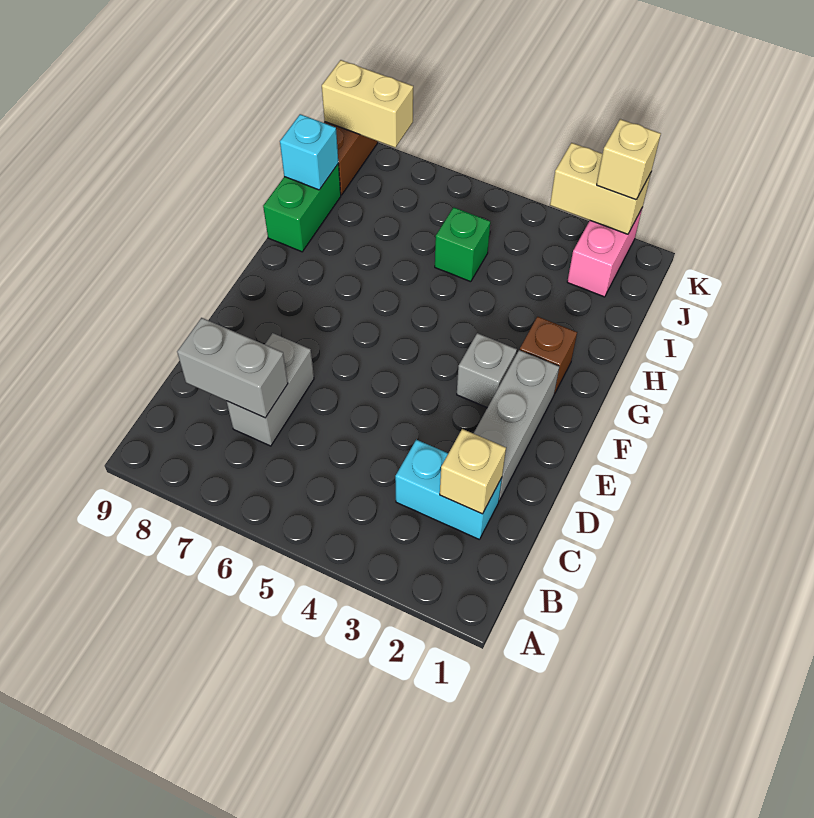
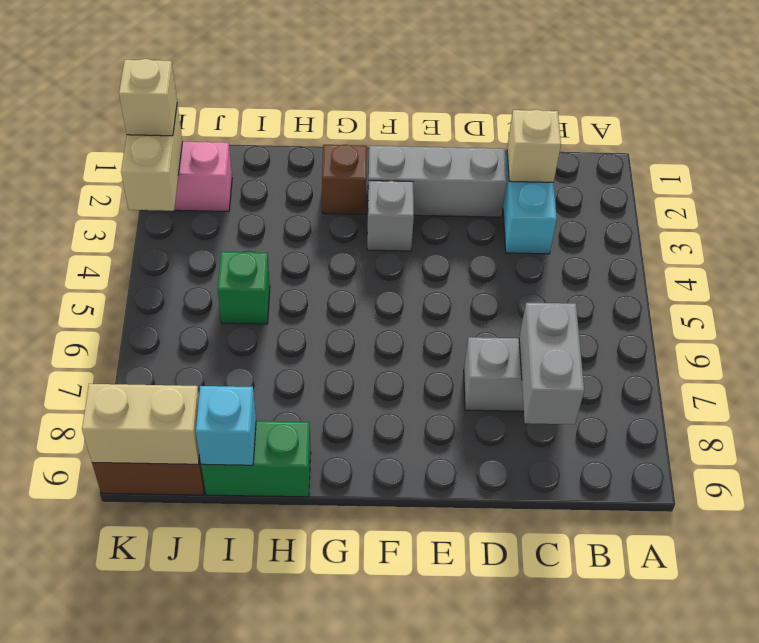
tan 1x2 brick [322,60,413,148] -> tan 1x2 brick turned to [82,384,200,464]

